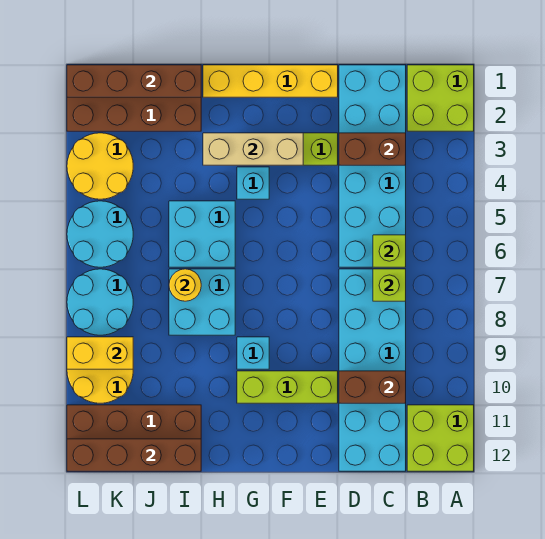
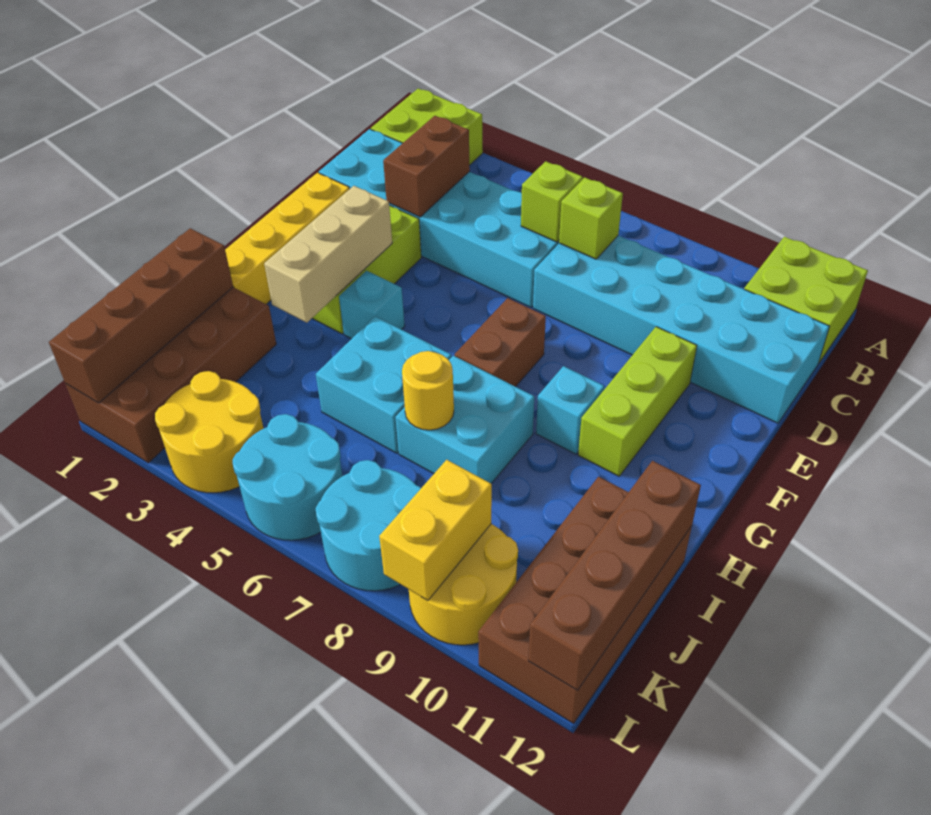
brown 1x2 brick [339,371,406,403] -> brown 1x2 brick moved to [455,298,546,387]

